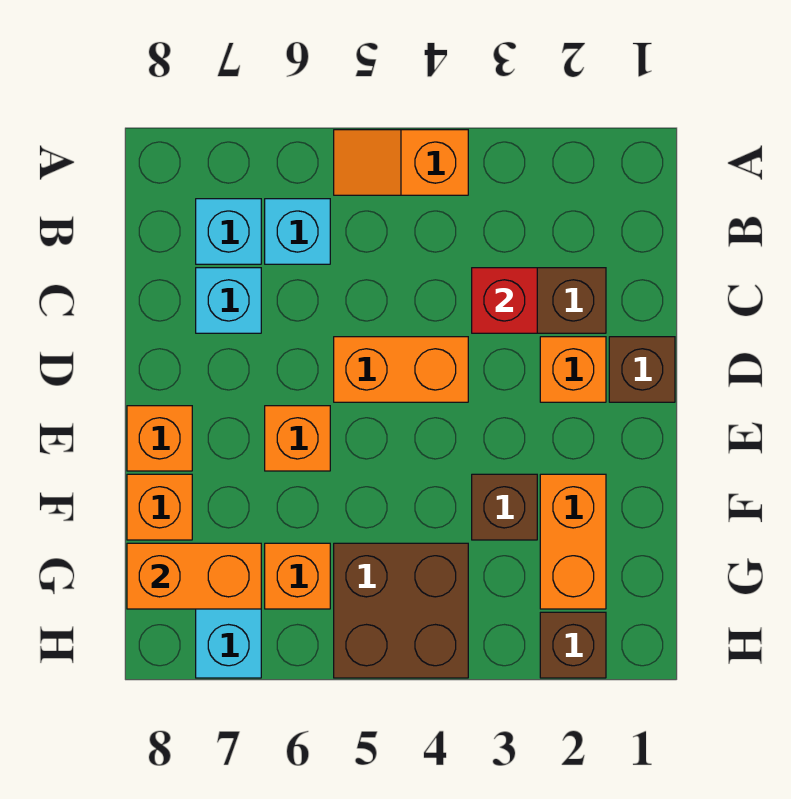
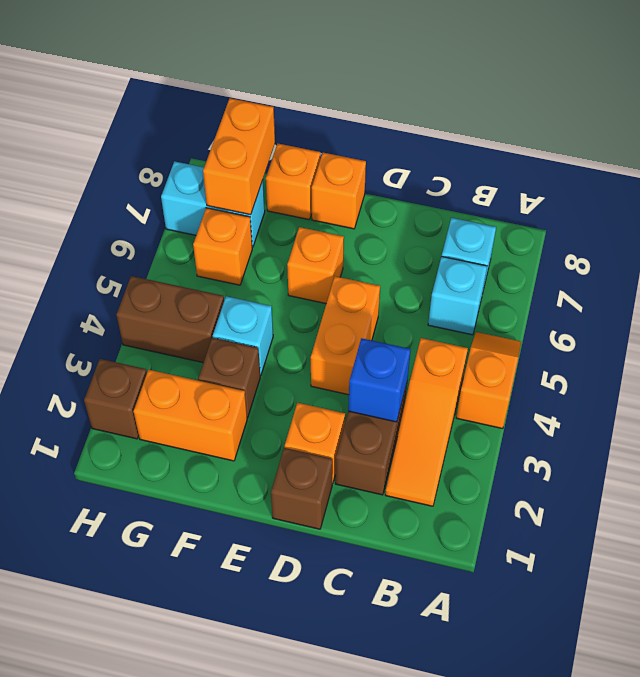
none -> orange 1x3 slope [385,338,468,506]
red 1x1 brick [472,268,537,333] -> blue 1x1 brick [348,338,411,422]
cyan 1x1 brick [196,268,261,333] -> cyan 1x1 brick moved to [213,296,273,375]
brown 2x2 brick [334,543,468,678] -> brown 1x2 brick [116,276,224,363]

